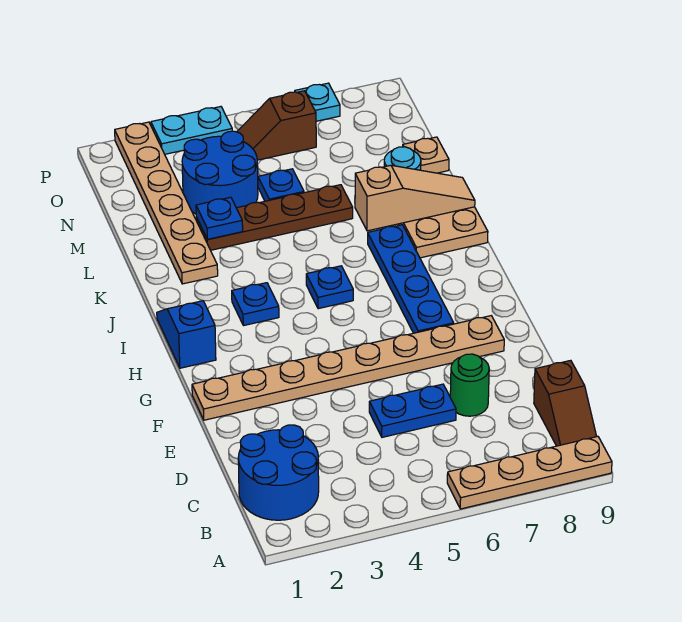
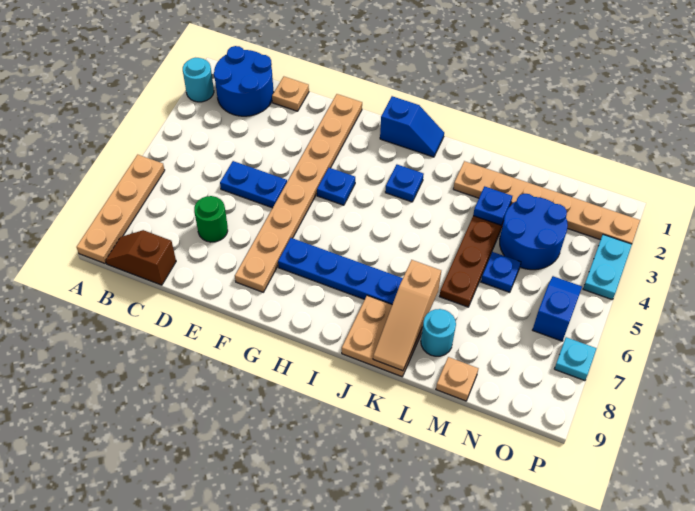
none -> cyan 1x1 round brick [183,58,214,102]
none -> tan 1x1 plate [272,77,309,111]
blue 1x2 plate [369,384,456,437] -> blue 1x2 plate turned to [220,161,287,208]
blue 1x1 plate [306,266,353,309] -> blue 1x1 plate moved to [317,168,355,205]
brown 1x2 slope [237,91,316,160] -> blue 1x2 slope [533,276,582,341]

